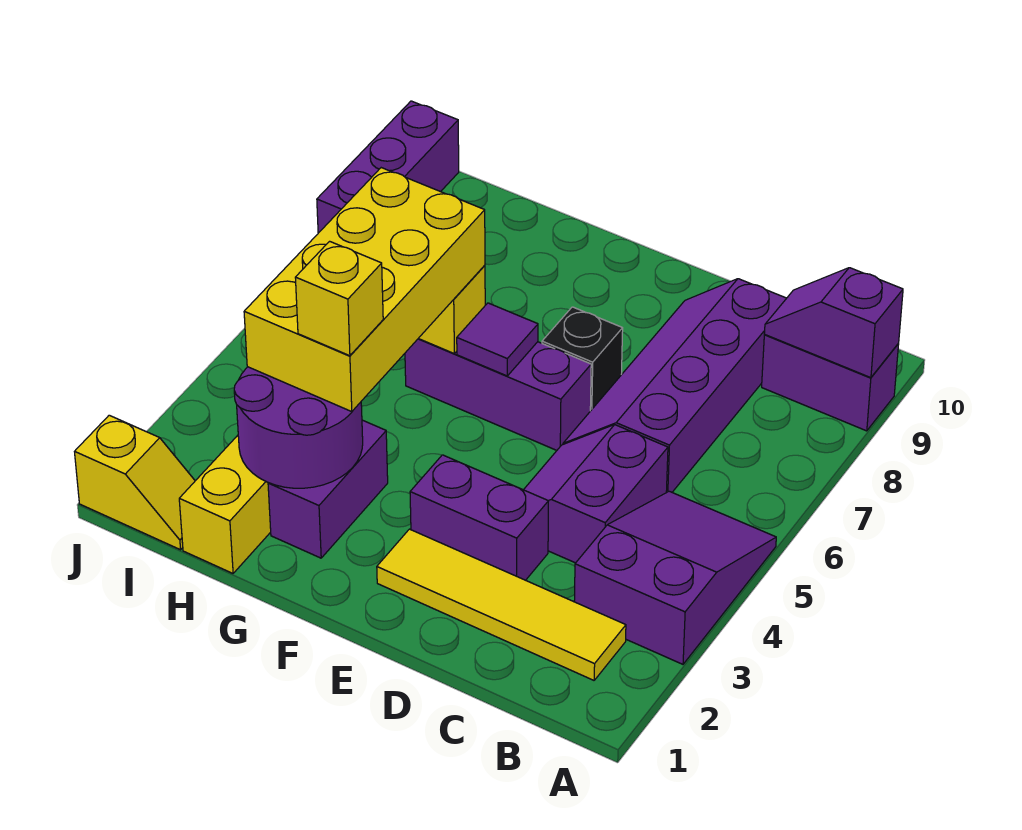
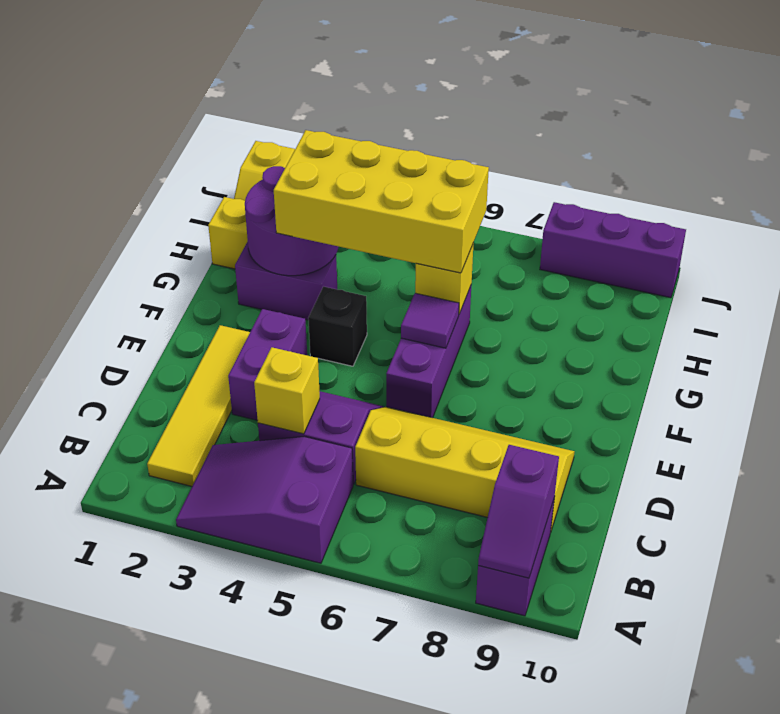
purple 2x3 slope [574,491,776,664] -> purple 2x3 slope turned to [176,437,353,563]
purple 1x2 slope [764,268,903,378] -> purple 1x2 slope turned to [478,445,559,578]
purple 2x4 slope [563,279,786,493] -> yellow 2x4 slope [355,407,574,533]
black 1x1 brick [542,307,623,411] -> black 1x1 brick moved to [308,287,367,366]
yellow 1x1 brick [295,241,383,356] -> yellow 1x1 brick moved to [254,347,320,434]

